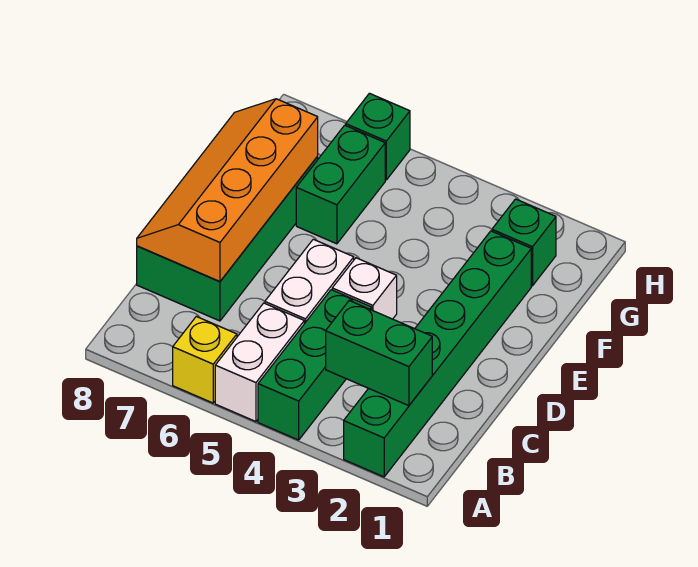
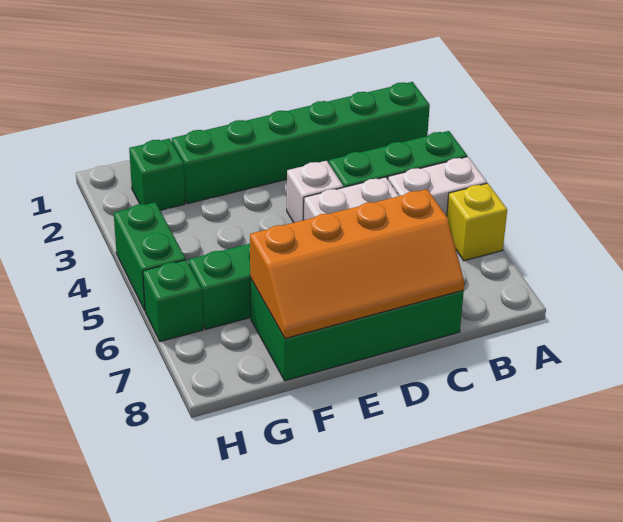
green 1x2 brick [326,301,432,406] -> green 1x2 brick moved to [114,202,186,310]

